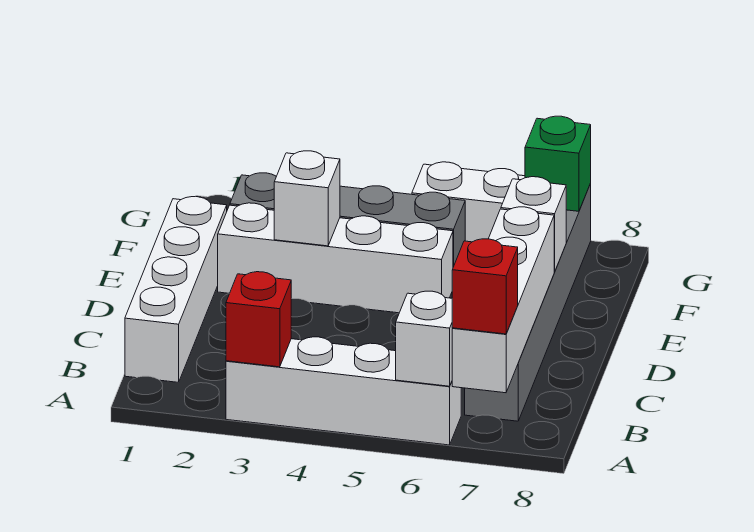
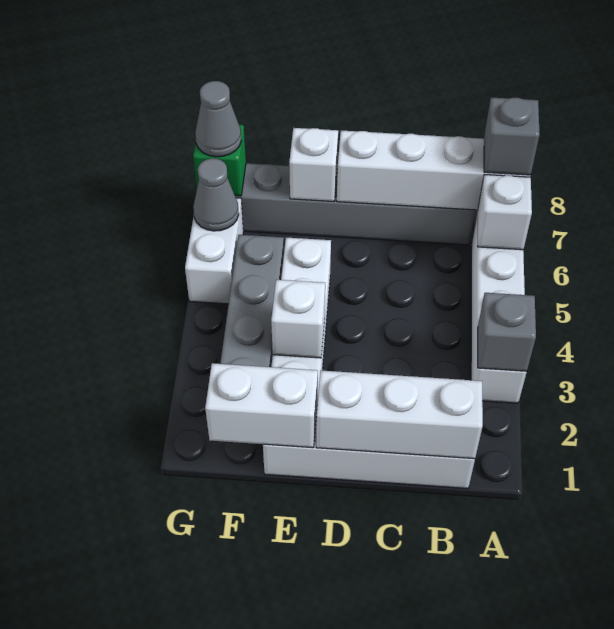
red 1x1 brick [226,272,291,367] -> grey 1x1 brick [478,293,536,371]
red 1x1 brick [452,239,518,334] -> grey 1x1 brick [484,97,540,175]
none -> white 1x3 brick [316,370,483,459]
none -> white 1x2 brick [205,363,318,448]
none -> grey 1x1 cone [193,158,239,231]
none -> grey 1x1 cone [195,81,241,157]

